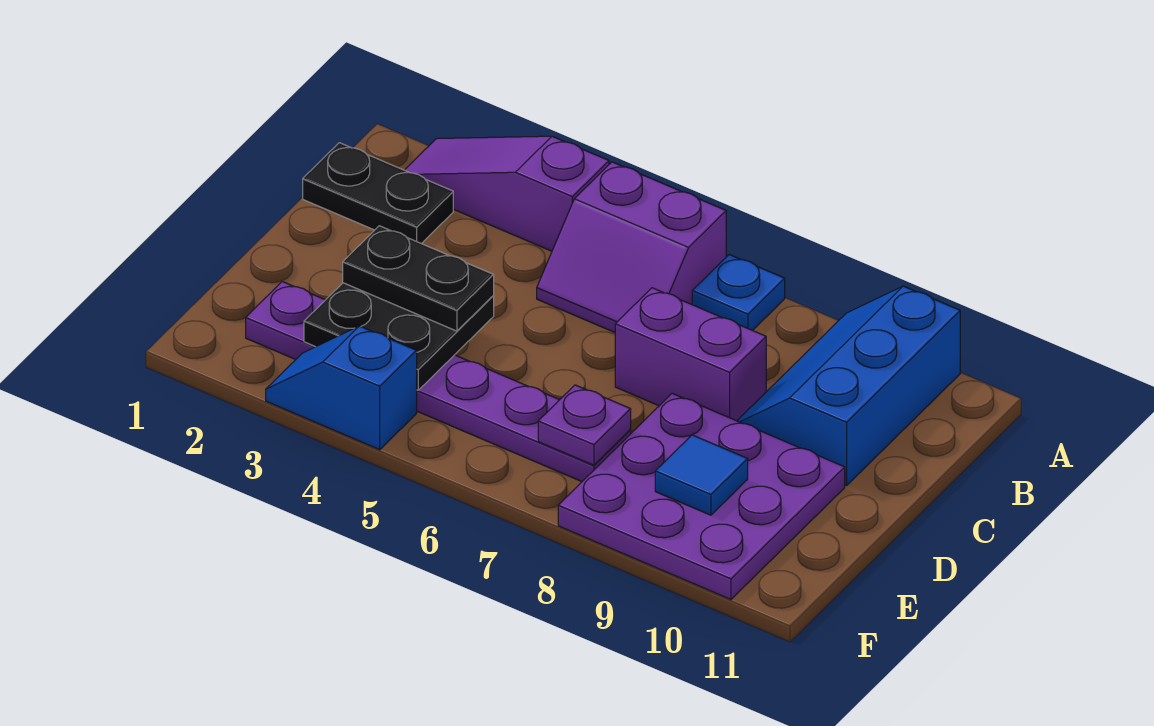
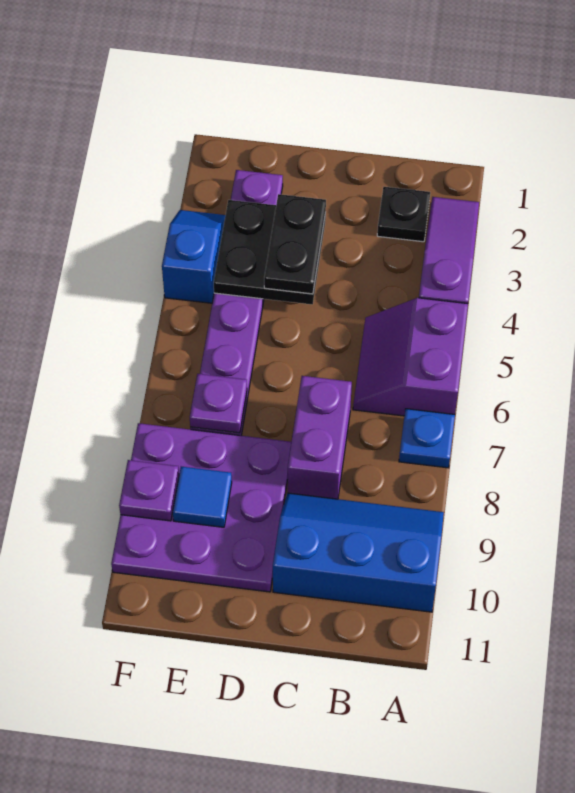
black 1x2 plate [303,143,453,244] -> black 1x1 plate [377,187,430,242]
none -> purple 1x1 plate [119,460,179,521]

